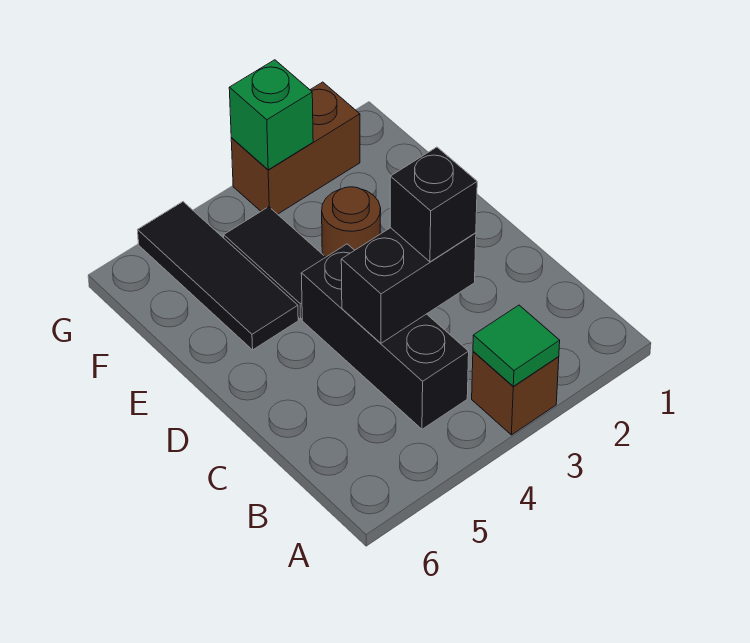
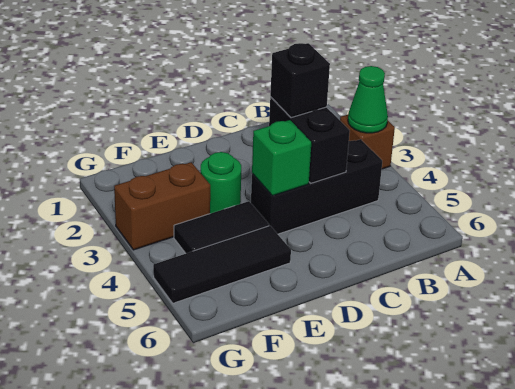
green 1x1 tile [473,305,560,386] -> green 1x1 cone [348,66,388,133]
brown 1x1 round brick [322,187,381,257] -> green 1x1 round brick [200,152,241,214]
brown 1x2 brick [231,82,360,214] -> brown 1x2 brick turned to [114,162,210,250]
green 1x1 brick [229,60,313,170] -> green 1x1 brick moved to [252,120,312,196]

